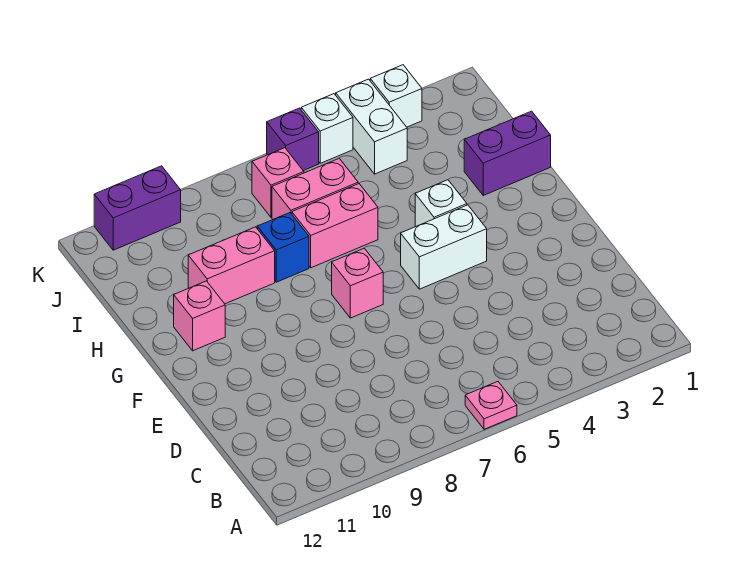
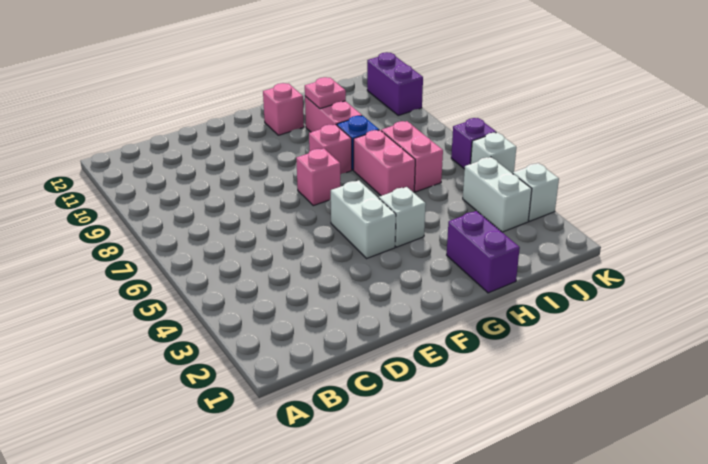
pink 1x1 plate [465,382,517,429] -> pink 1x1 plate moved to [305,77,346,109]
white 1x2 brick [336,79,407,174] -> white 1x2 brick turned to [463,157,532,232]
pink 1x1 brick [252,148,304,217] -> pink 1x1 brick moved to [309,125,352,174]

